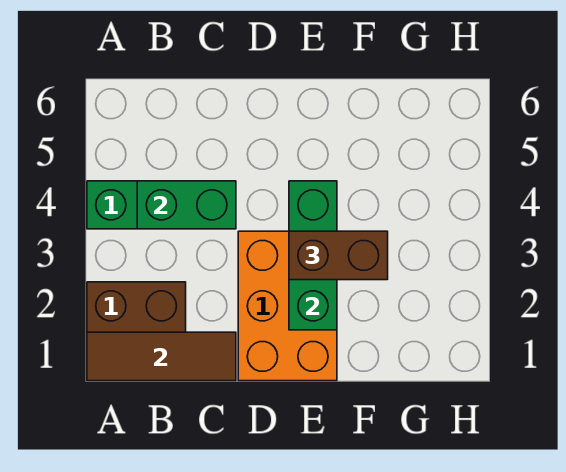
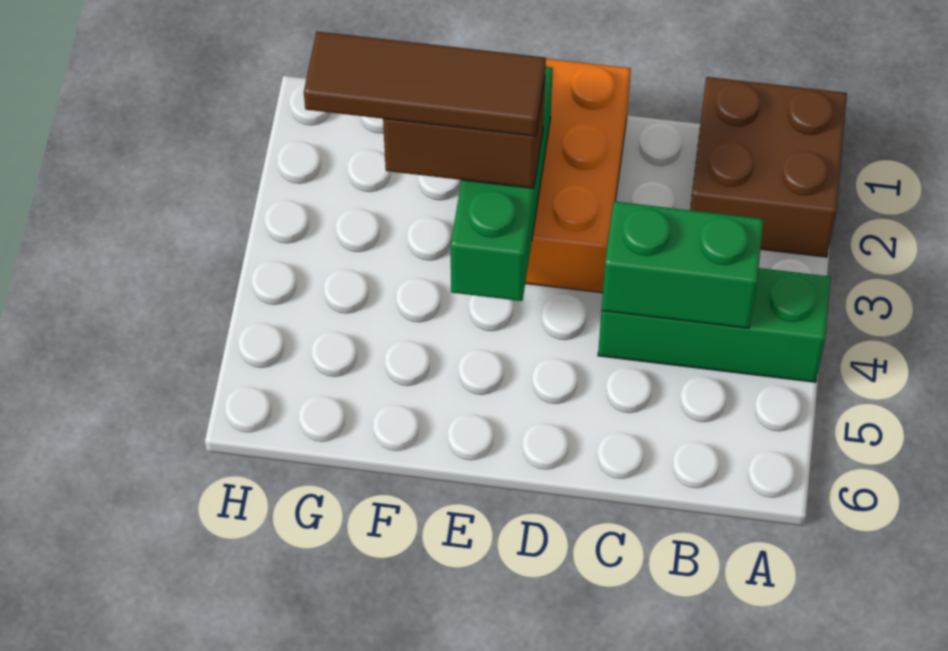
brown 1x3 tile [87,332,236,381] -> brown 1x3 tile moved to [304,31,546,136]

